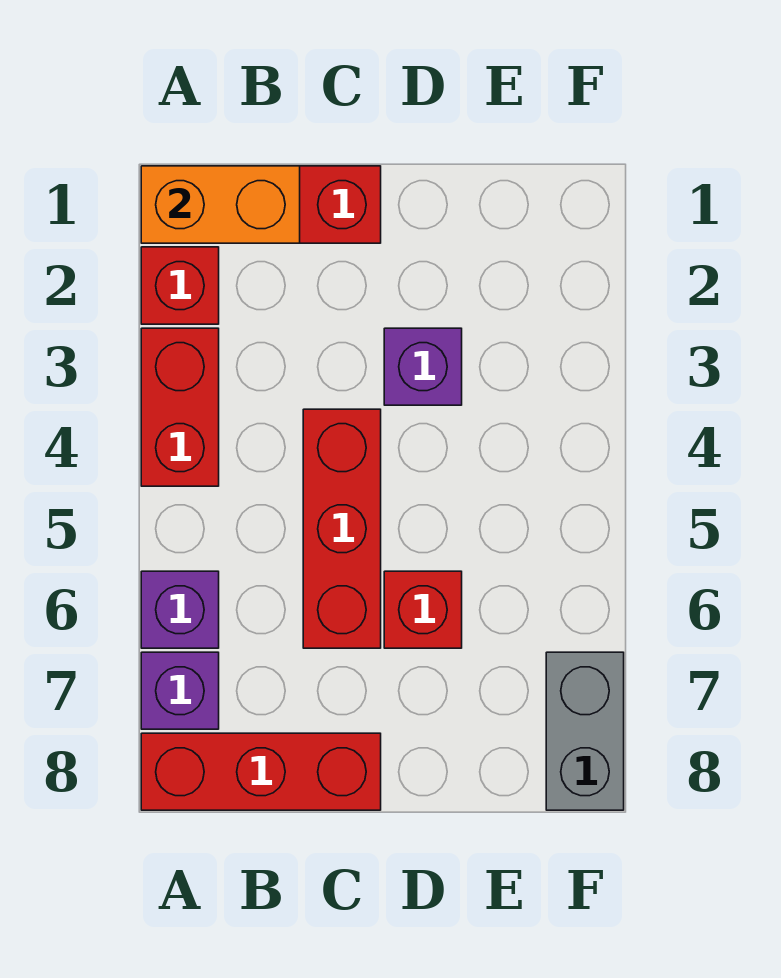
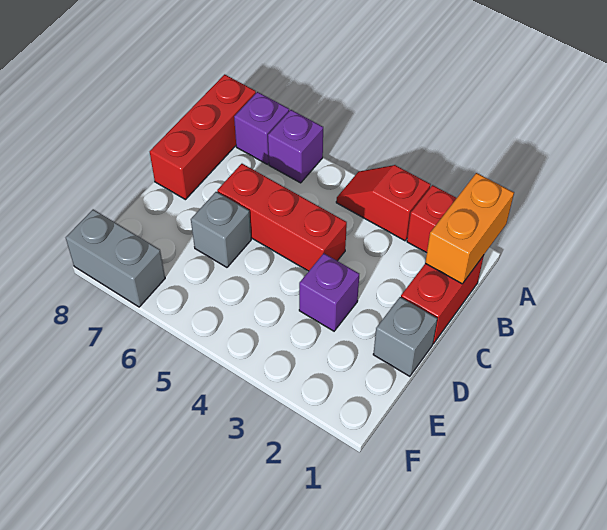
red 1x2 brick [141,328,219,486] -> red 1x2 slope [336,165,431,241]
none -> grey 1x1 brick [373,297,437,376]
red 1x1 brick [384,571,462,648] -> grey 1x1 brick [191,192,251,267]

